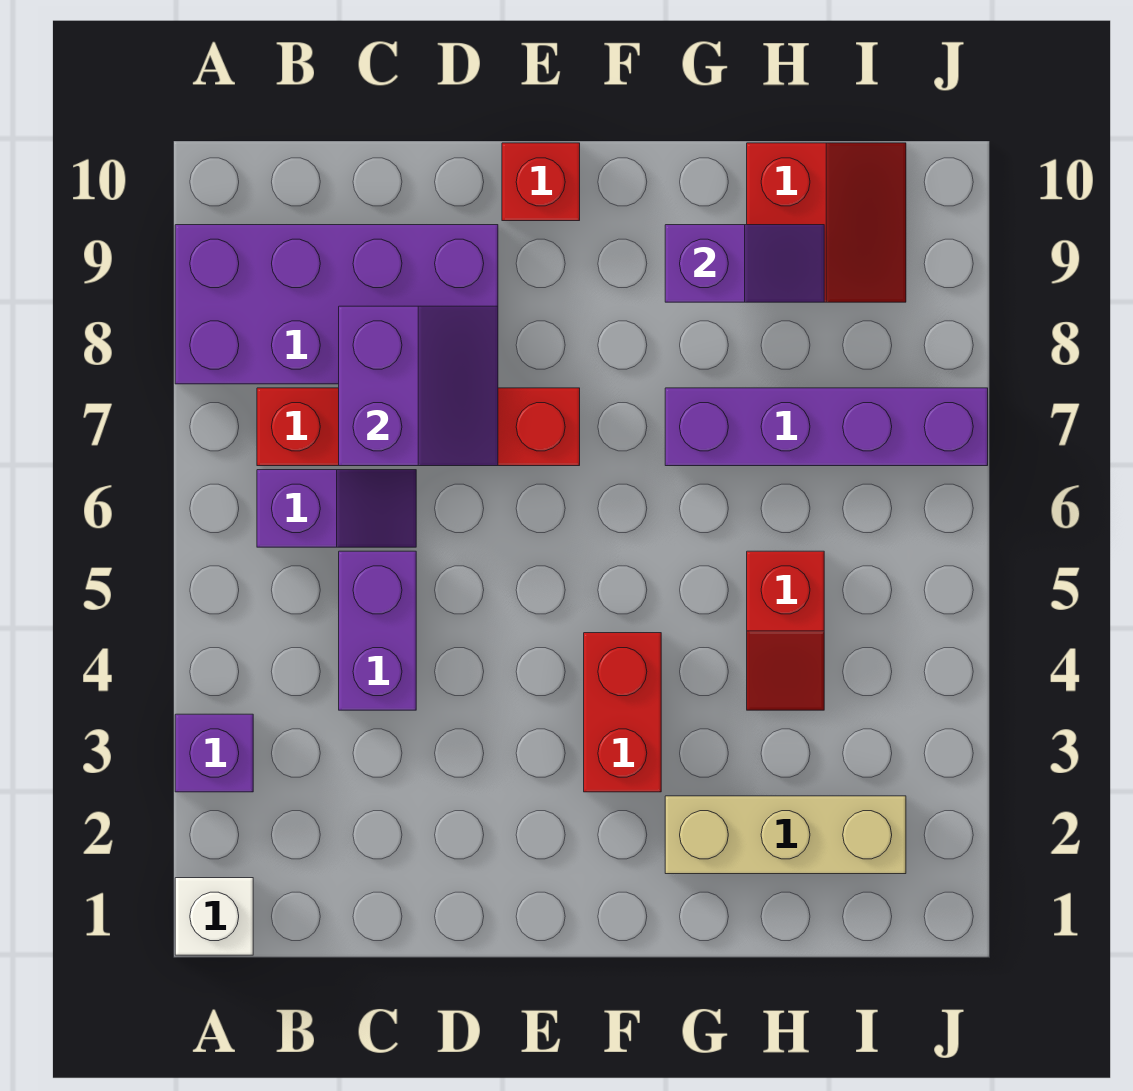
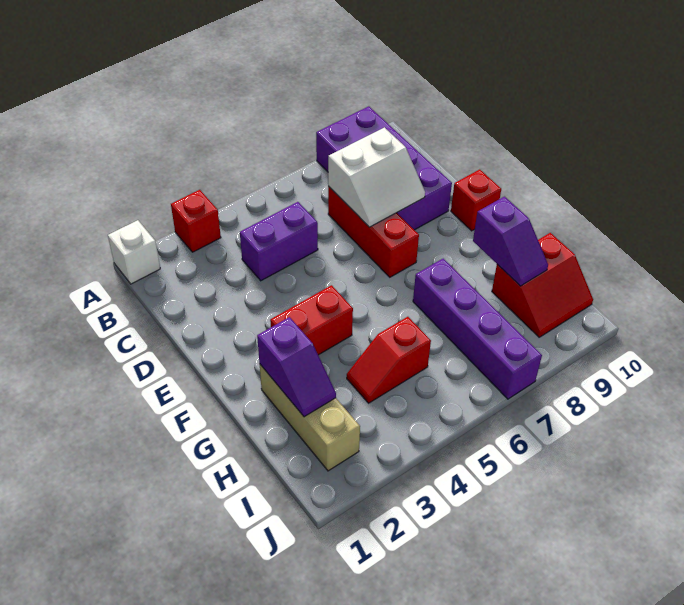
purple 1x1 brick [175,714,253,792] -> red 1x1 brick [171,190,221,252]
purple 1x2 slope [257,470,416,547] -> purple 1x2 slope moved to [257,317,336,417]
red 1x4 brick [257,388,580,466] -> red 1x3 brick [328,186,419,277]
purple 2x2 slope [339,306,498,466] -> white 2x2 slope [328,127,425,227]

